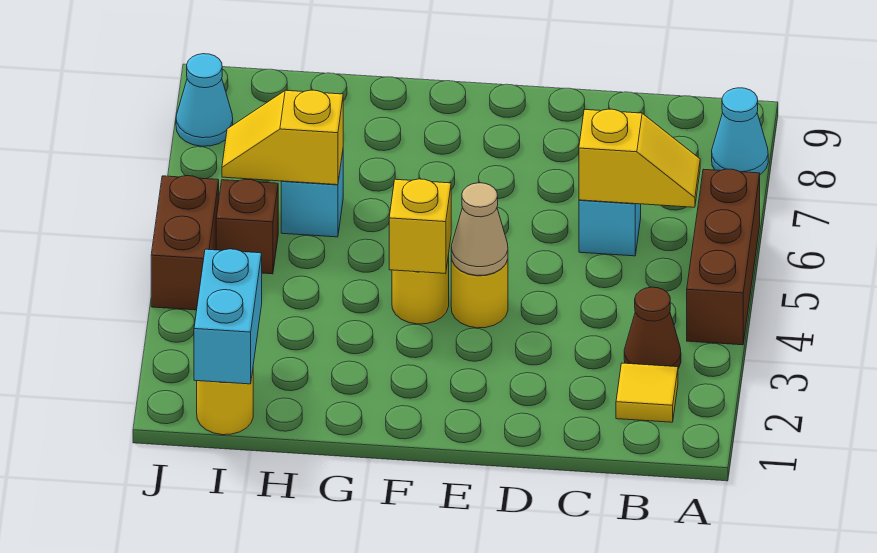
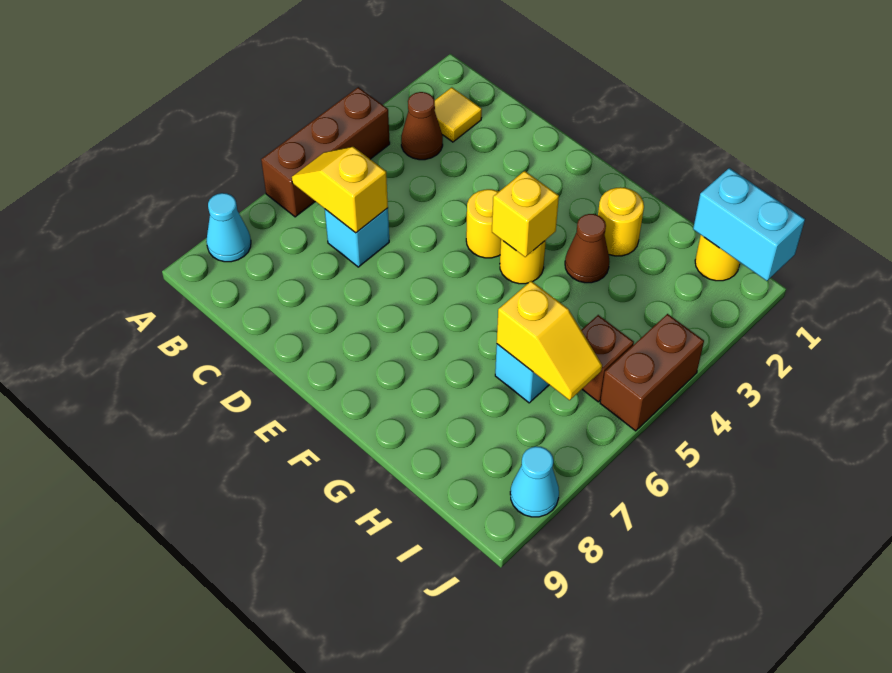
tan 1x1 cone [451,183,508,275] -> none
none -> yellow 1x1 round brick [598,187,644,256]
none -> brown 1x1 cone [565,214,610,283]
cyan 1x2 brick [194,249,262,384] -> cyan 1x2 brick turned to [693,168,805,281]

